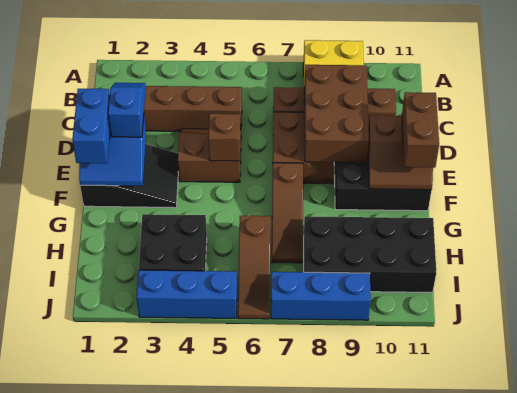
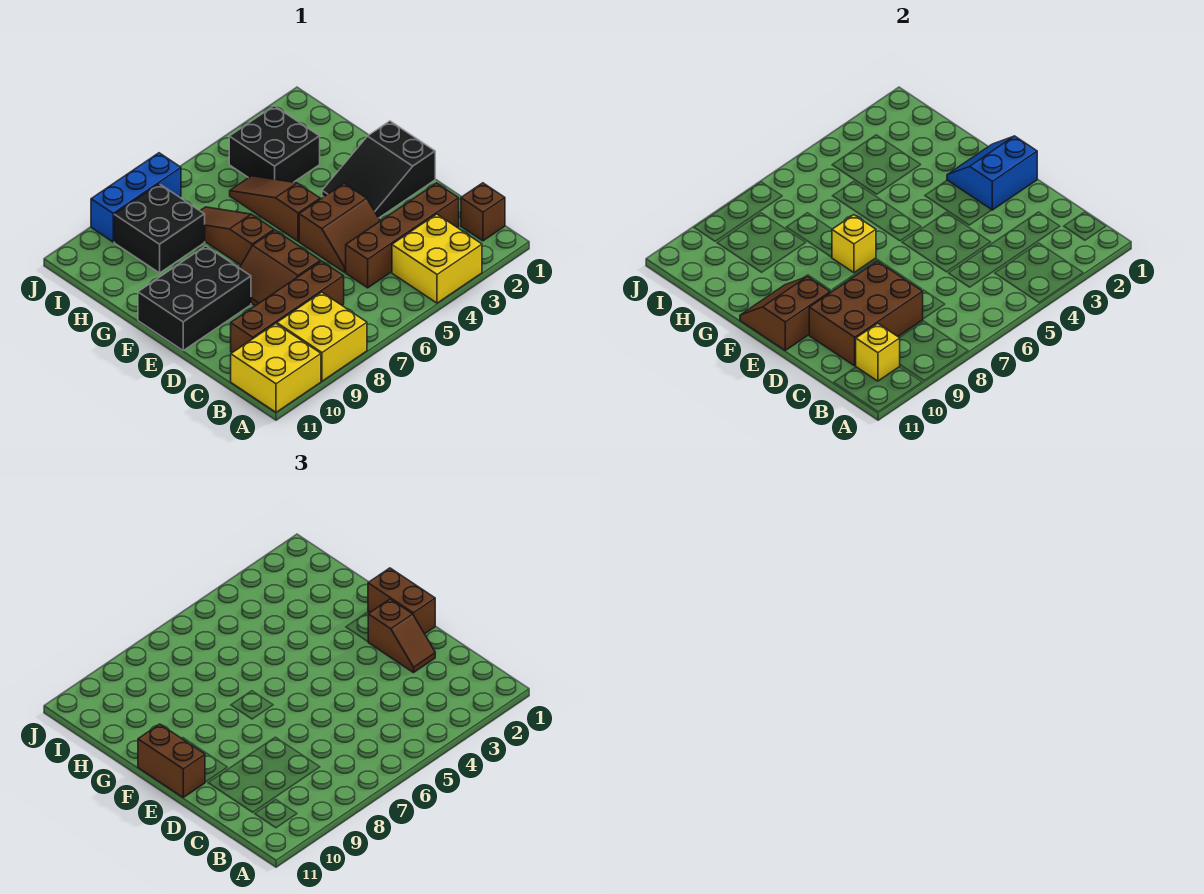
none -> yellow 2x2 brick [392,214,482,303]
none -> yellow 2x2 brick [231,323,321,412]
none -> yellow 1x1 brick [856,323,900,381]
brown 2x3 brick [304,65,369,162] -> brown 2x3 brick turned to [809,261,923,366]
blue 1x2 slope [108,83,146,137] -> brown 1x2 slope [368,599,435,673]
blue 1x2 brick [72,89,110,163] -> brown 1x2 brick [368,568,435,634]
brown 1x1 brick [208,114,240,161] -> brown 1x1 brick moved to [461,183,505,241]
none -> yellow 1x1 brick [832,215,876,273]
brown 1x3 slope [238,216,271,319] -> brown 1x3 slope moved to [230,176,320,241]
black 2x4 brick [304,216,436,293] -> black 2x2 brick [114,184,205,273]
blue 1x3 brick [137,270,237,318] -> none

